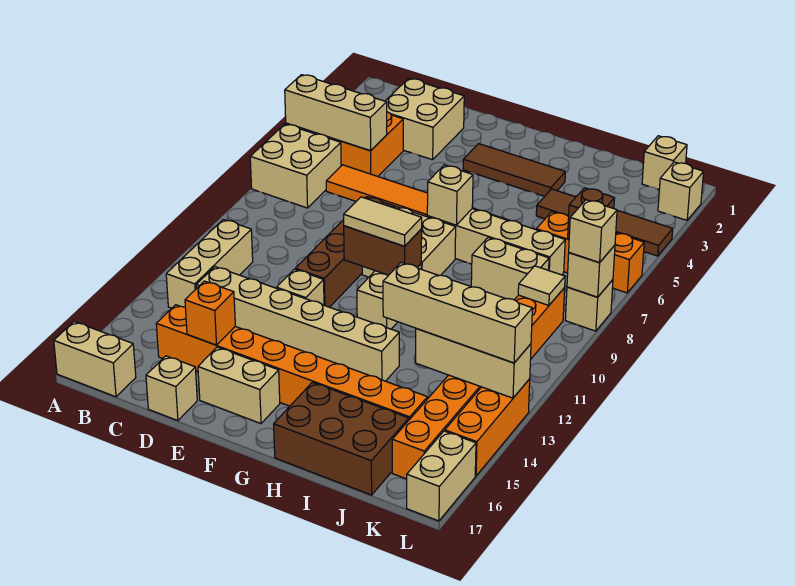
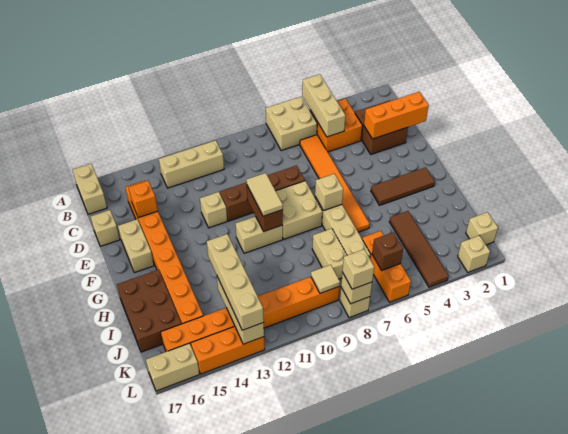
tan 2x2 brick [386,78,464,160] -> brown 2x2 brick [355,100,408,154]
tan 1x6 brick [196,267,399,381] -> none
none -> orange 1x3 brick [364,92,429,139]
brown 1x3 tile [463,144,565,196] -> brown 1x3 tile turned to [371,167,435,205]

